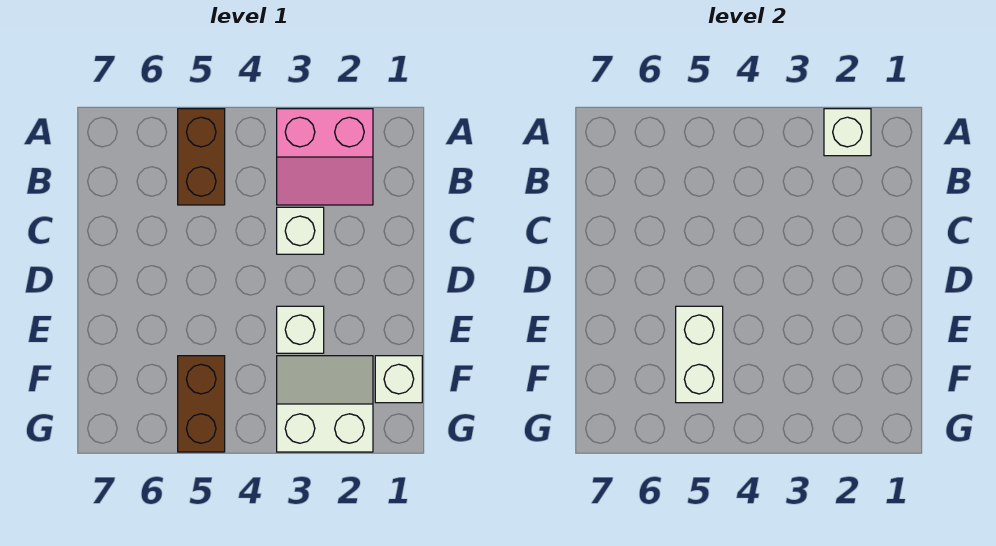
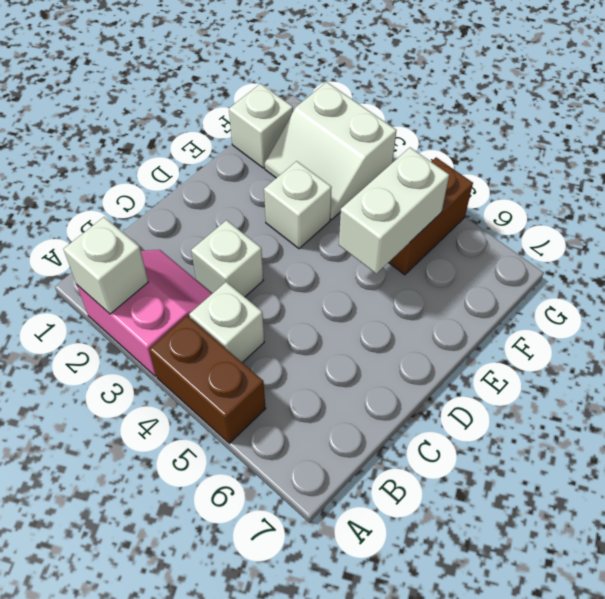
brown 1x2 brick [178,109,225,205] -> brown 1x2 brick turned to [149,316,266,443]
none -> white 1x1 brick [189,282,264,363]

